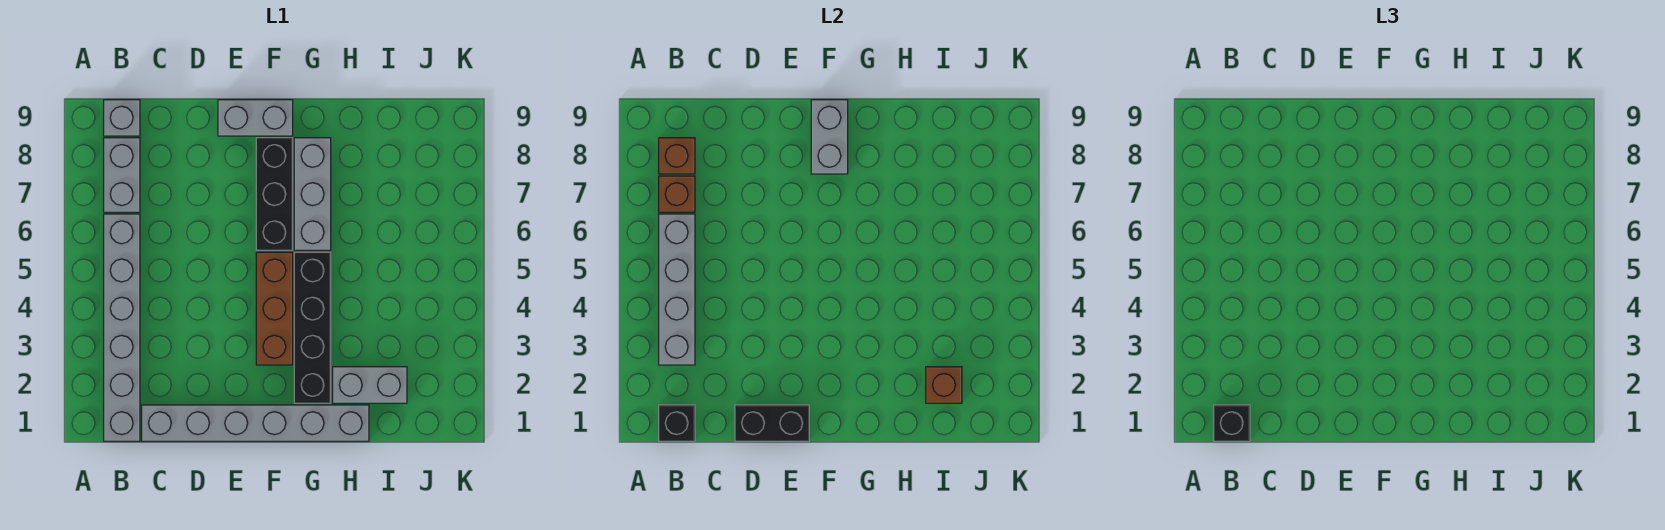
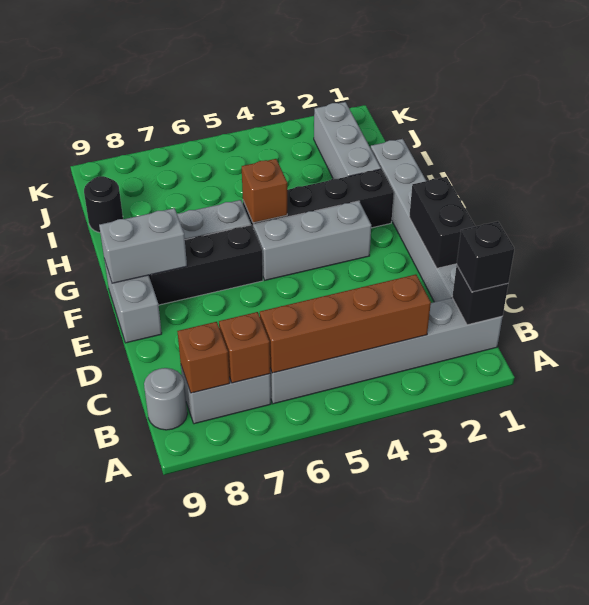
grey 1x4 brick [659,214,695,365] -> brown 1x4 brick [260,274,431,373]
grey 1x1 brick [104,100,140,136] -> grey 1x1 round brick [144,368,187,430]
brown 1x3 brick [256,252,293,365] -> grey 1x3 brick [253,201,371,280]
grey 1x2 brick [333,367,407,403] -> grey 1x3 brick [314,102,381,179]
brown 1x1 brick [926,367,962,403] -> brown 1x1 brick moved to [242,159,287,223]
none -> black 1x1 round brick [84,176,123,233]

